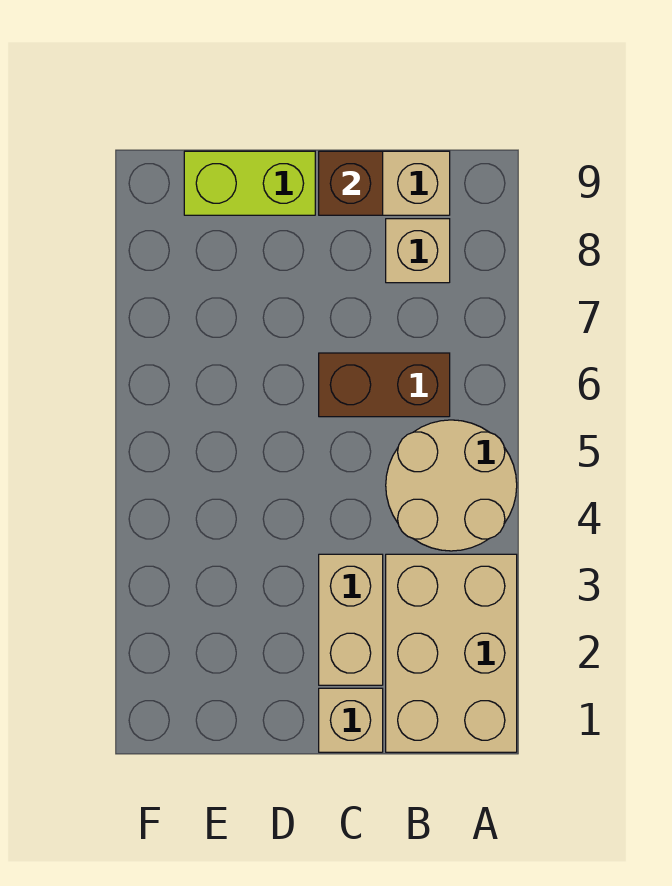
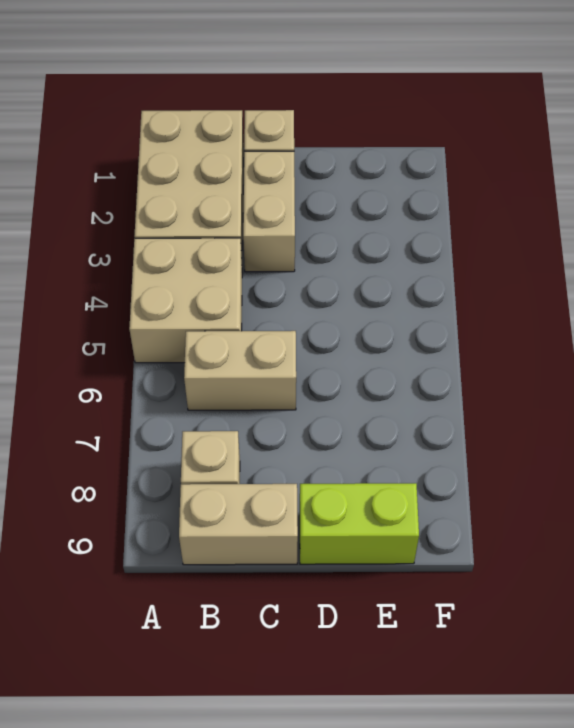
tan 2x2 round brick [386,420,517,551] -> tan 2x2 brick [129,238,242,363]
brown 1x2 brick [319,353,450,417] -> tan 1x2 brick [184,331,296,410]
brown 1x1 brick [319,151,383,215] -> none

